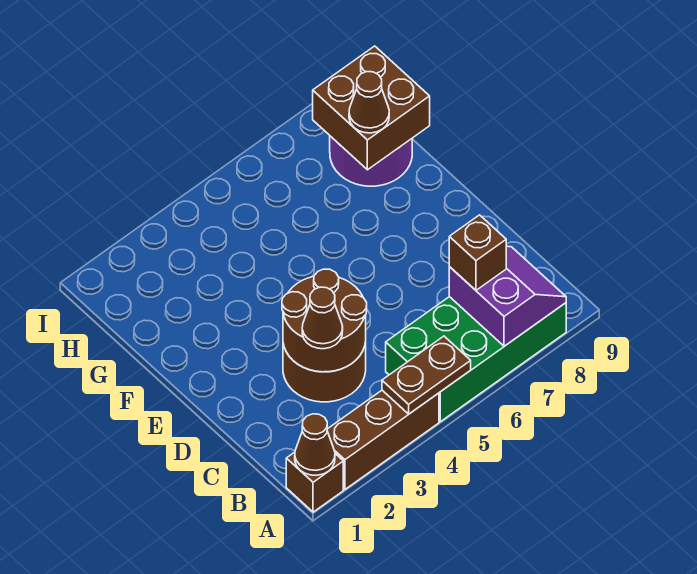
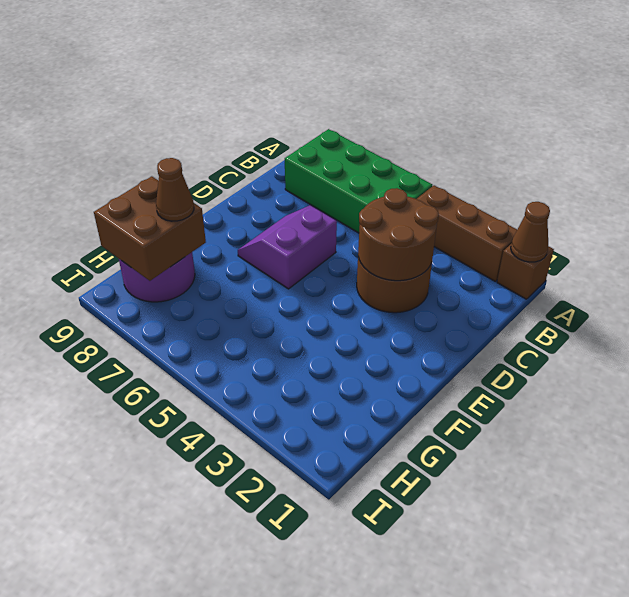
brown 1x2 plate [382,336,471,414] -> none
purple 2x2 slope [449,246,566,346] -> purple 2x2 slope moved to [238,205,337,289]
brown 1x1 brick [449,215,506,290] -> none
brown 1x1 cone [302,287,343,349] -> none

